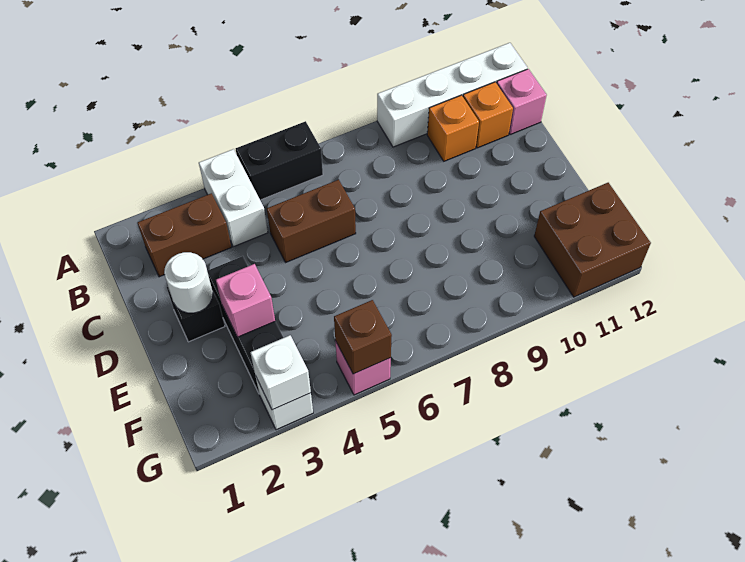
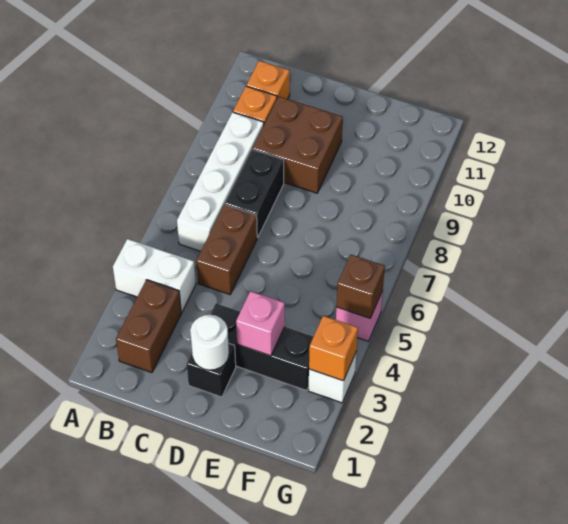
black 1x2 brick [236,121,323,200] -> black 1x2 brick moved to [225,149,284,238]
white 1x4 brick [377,43,528,147] -> white 1x4 brick moved to [177,112,264,251]
pink 1x1 brick [497,69,547,135] -> none
brown 2x2 brick [534,183,651,297] -> brown 2x2 brick moved to [253,97,343,193]
white 1x1 brick [250,335,311,410] -> orange 1x1 brick [309,316,358,381]

